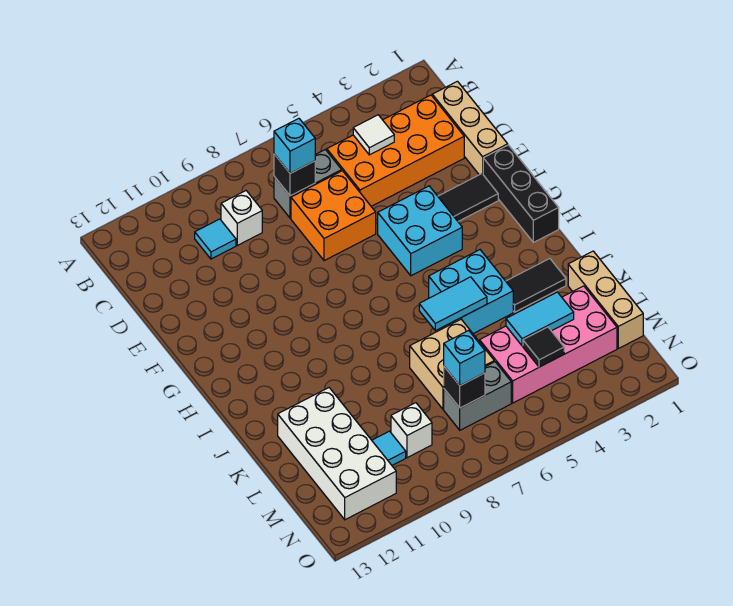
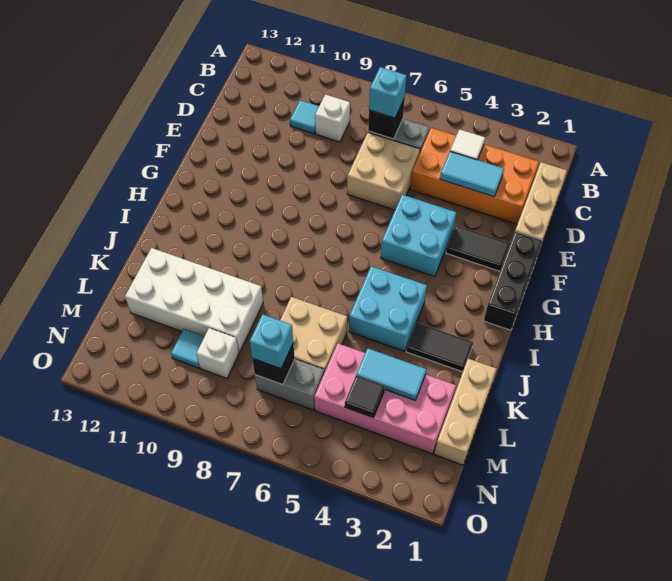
orange 2x2 brick [291,171,376,261] -> tan 2x2 brick [347,132,420,210]
cyan 1x2 tile [419,277,487,331] -> cyan 1x2 tile moved to [440,152,504,197]
white 2x4 brick [278,388,396,520] -> white 2x4 brick turned to [125,248,263,352]

